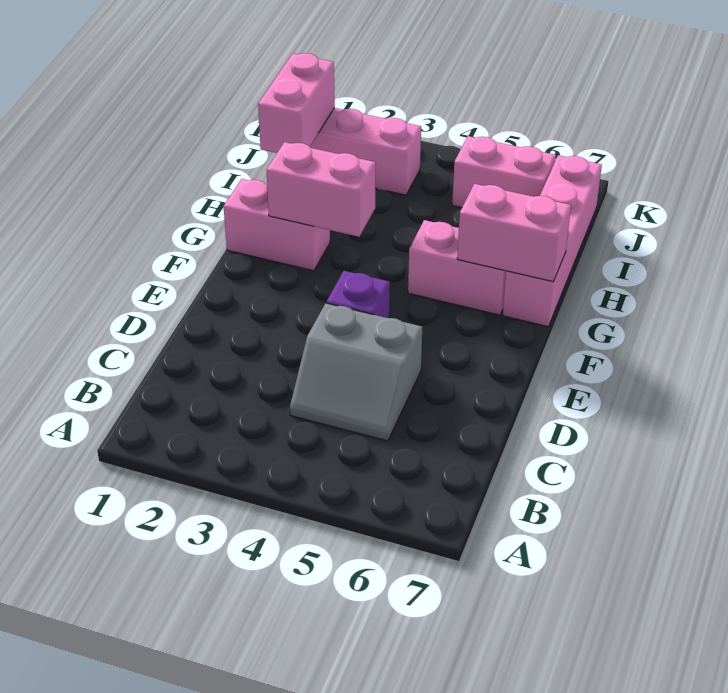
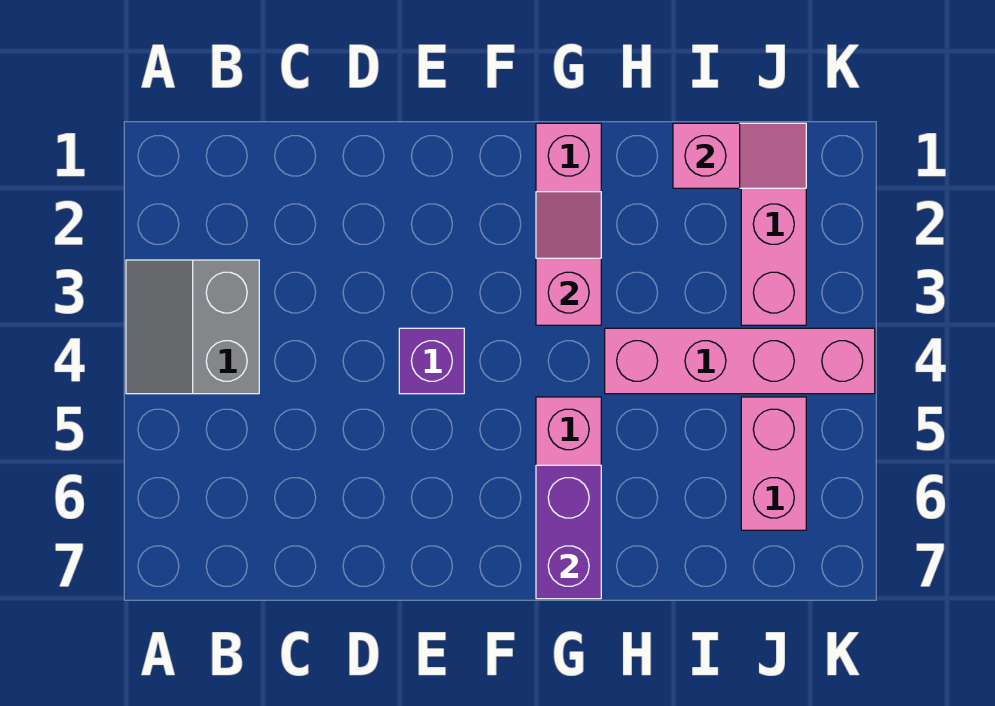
grey 2x2 slope [290,303,422,441] -> grey 2x2 slope moved to [126,260,259,394]
pink 1x2 brick [267,142,376,237] -> pink 1x2 slope [536,192,601,325]
pink 1x2 brick [457,184,571,282] -> purple 1x2 brick [536,465,601,599]
pink 1x4 brick [503,155,602,327] -> pink 1x4 brick moved to [605,328,875,394]
pink 1x2 brick [258,53,335,153] -> pink 1x2 slope [673,123,806,188]

